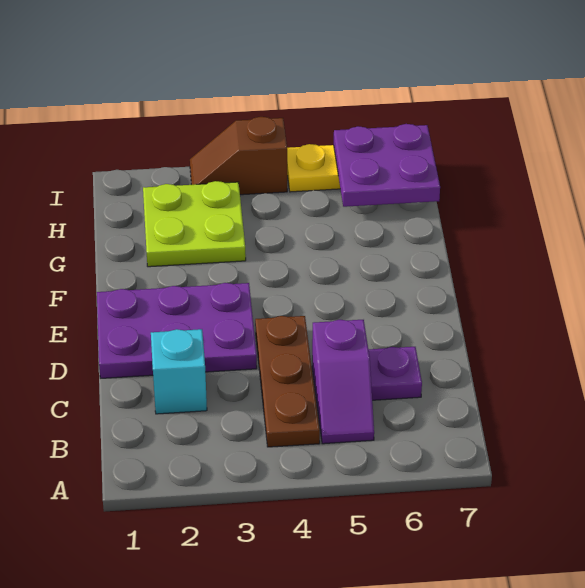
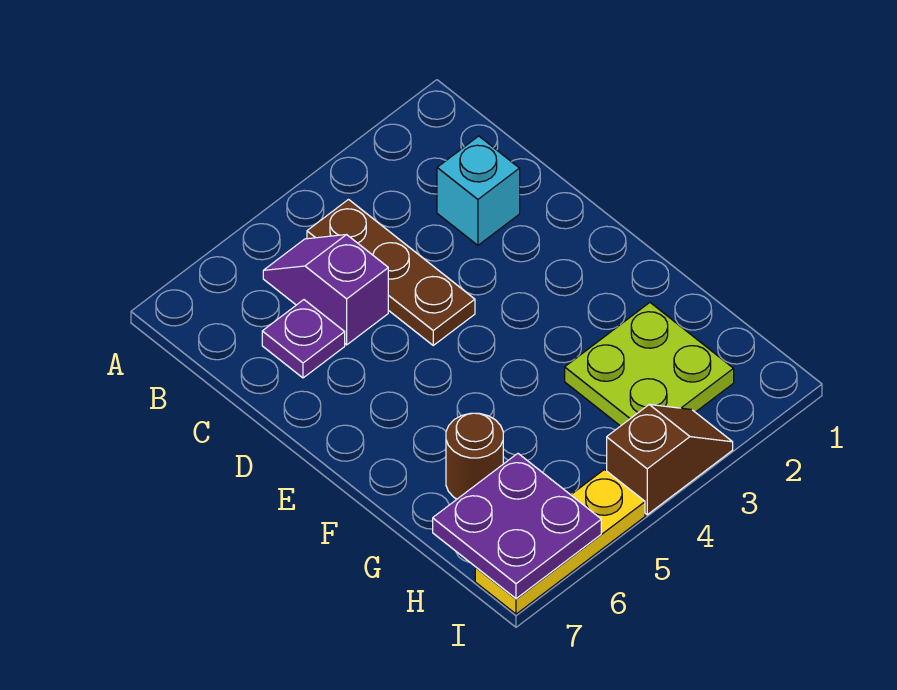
purple 2x3 plate [97,283,257,378] -> none
none -> brown 1x1 round brick [446,413,503,499]

